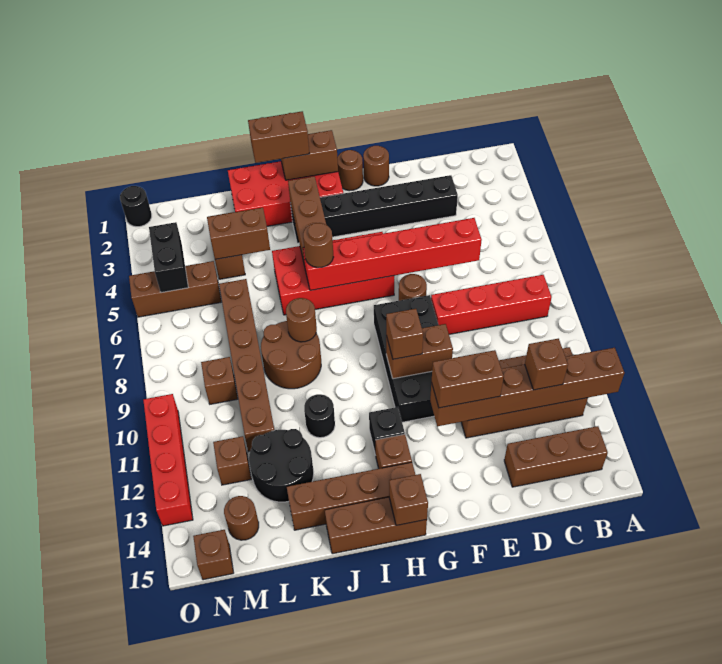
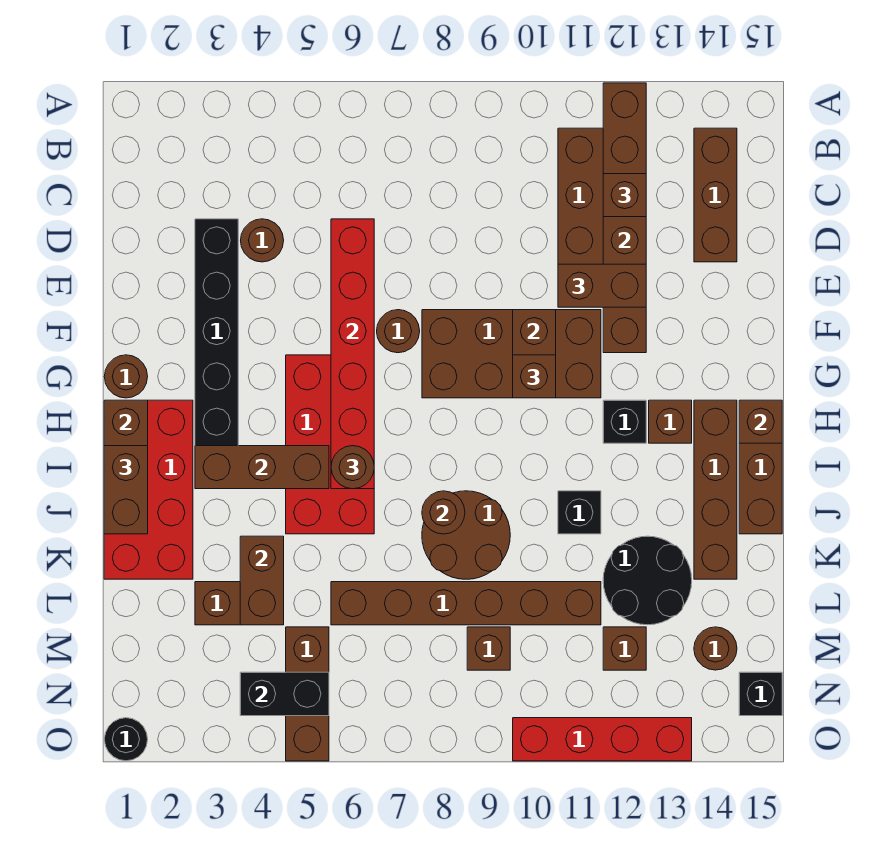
red 1x4 brick [431,275,552,334] -> none
brown 1x2 brick [432,350,504,408] -> brown 1x2 brick turned to [558,264,646,307]
brown 1x1 round brick [363,146,389,186] -> brown 1x1 round brick moved to [241,219,284,262]
black 2x4 brick [374,295,439,422] -> brown 2x4 brick [422,310,601,398]
black 1x1 round brick [304,394,335,438] -> black 1x1 brick [558,491,601,534]
brown 1x1 brick [193,530,233,580] -> black 1x1 brick [739,672,782,716]

